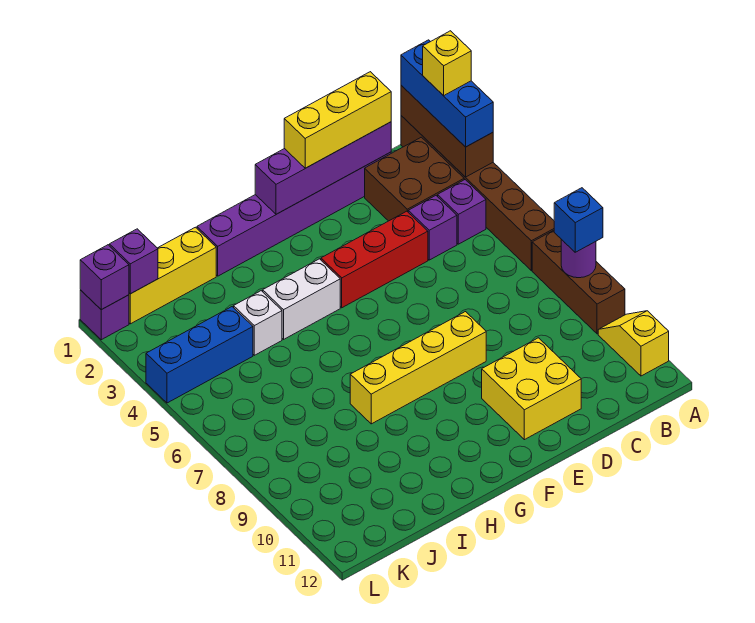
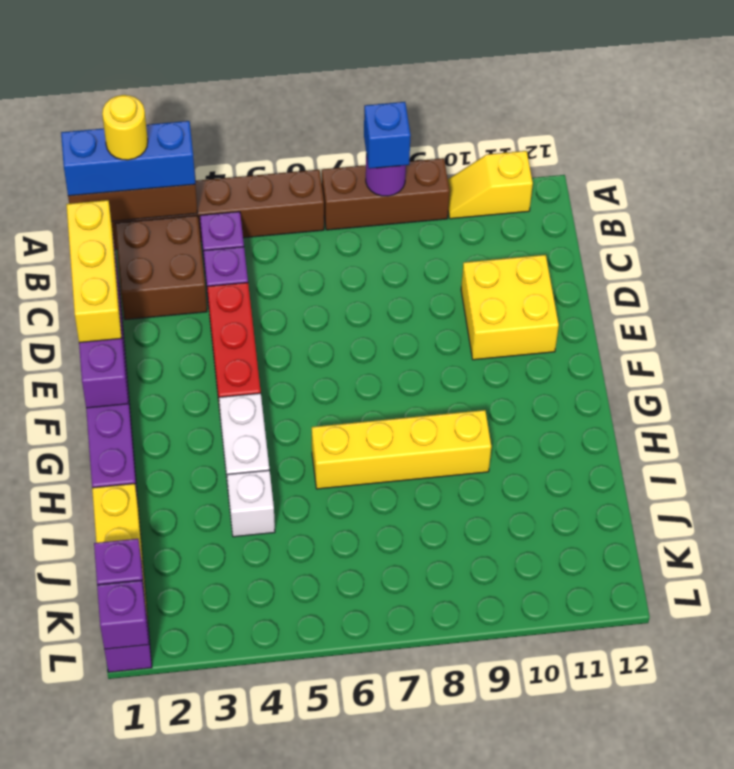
yellow 1x1 brick [423,31,471,96] -> yellow 1x1 round brick [102,95,148,160]
yellow 1x4 brick [350,312,486,424] -> yellow 1x4 brick turned to [312,410,491,489]
blue 1x3 brick [146,307,253,403] -> none

